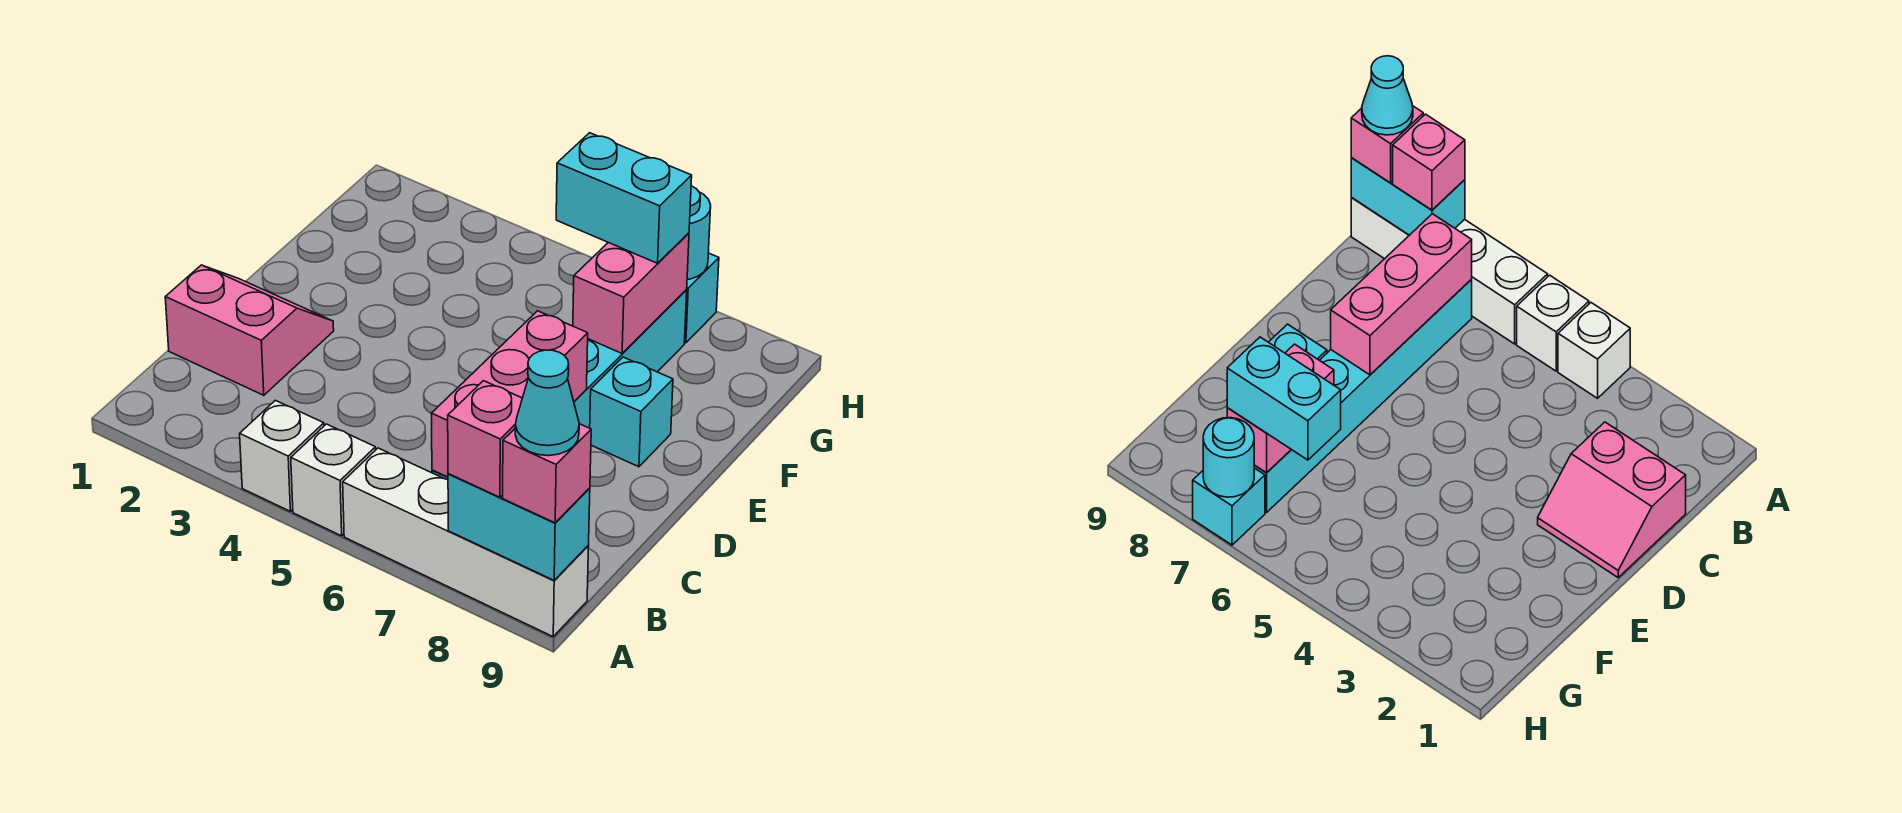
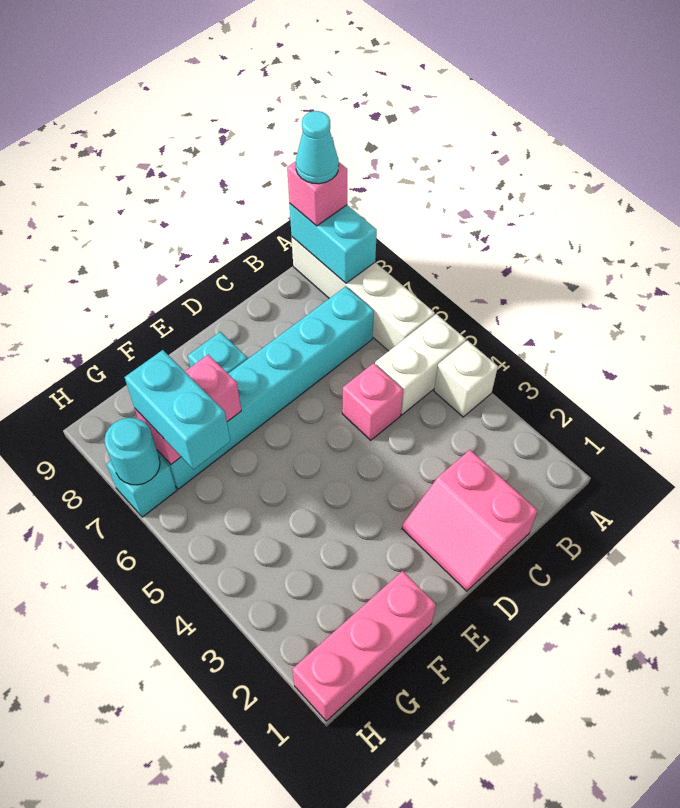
white 1x1 brick [291,424,376,536] -> white 1x2 brick [375,314,466,415]
pink 1x1 brick [448,381,522,497] -> pink 1x1 brick moved to [342,363,403,440]
pink 1x3 brick [431,311,588,477] -> pink 1x3 brick moved to [292,571,436,721]

